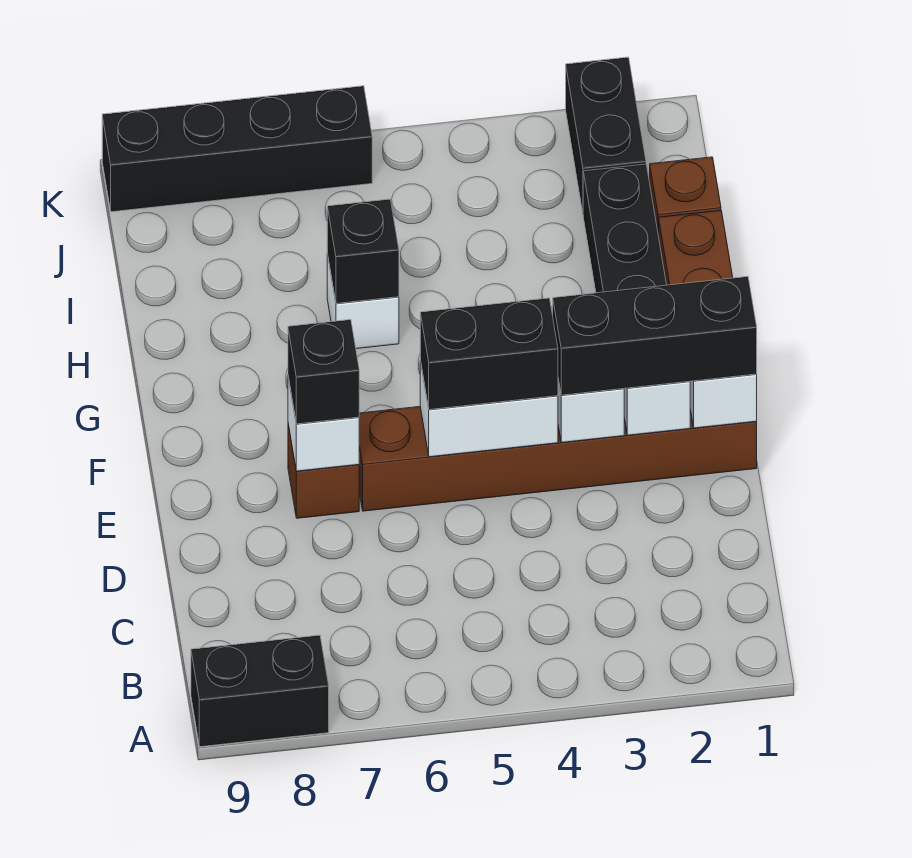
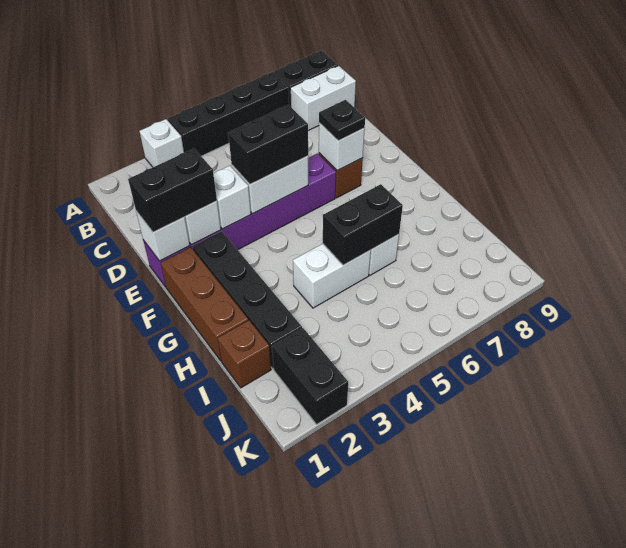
none -> white 1x1 brick [139,119,184,167]
none -> white 1x2 brick [290,66,356,131]
brown 1x6 brick [359,407,757,511] -> purple 1x6 brick [143,153,336,287]
black 1x3 brick [552,276,757,395] -> black 1x2 brick [128,149,217,232]
black 1x1 brick [288,320,359,424] -> black 1x1 plate [319,100,365,141]
none -> white 1x2 brick [293,244,371,308]
black 1x1 brick [327,199,399,304] -> black 1x2 brick [323,184,403,265]
black 1x4 brick [102,86,372,212] -> black 1x4 brick moved to [168,72,289,156]

